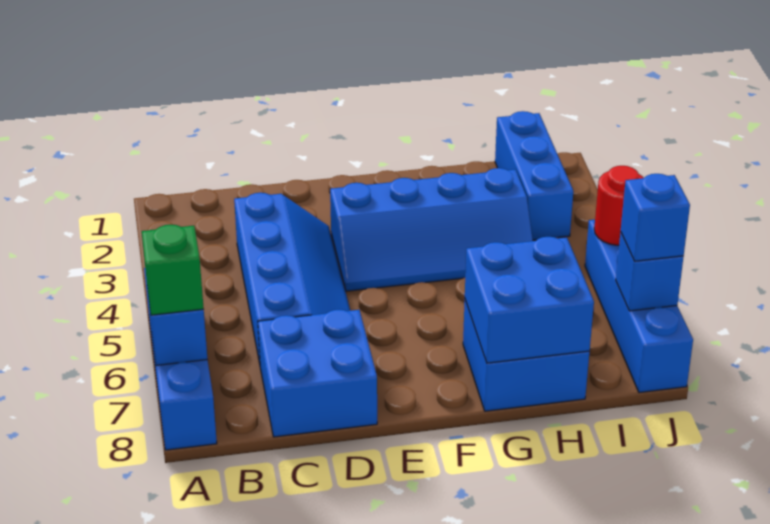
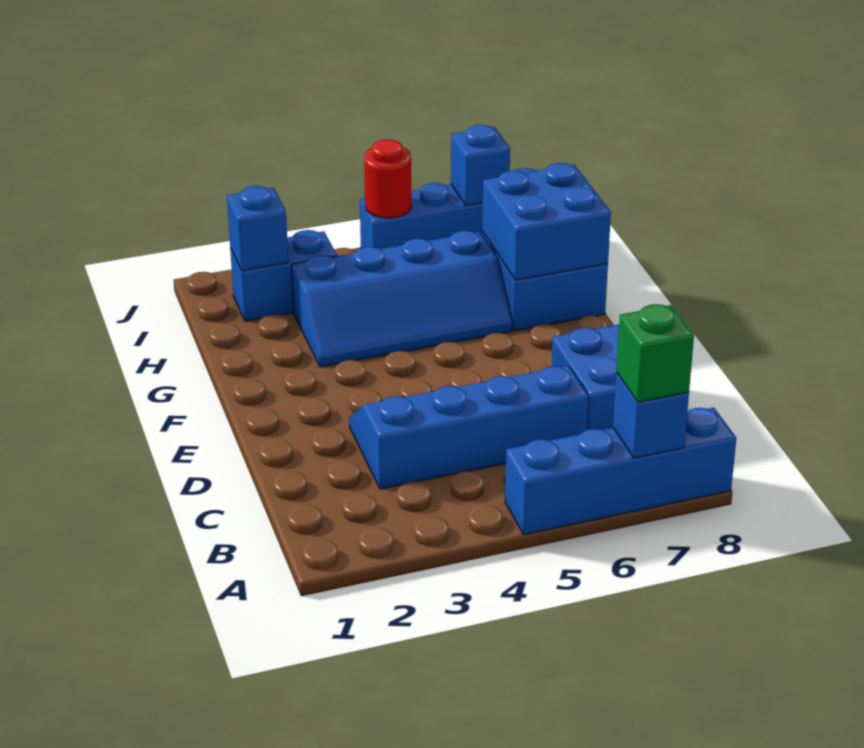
blue 2x4 slope [330,168,533,291] -> blue 2x4 slope turned to [291,231,512,367]
blue 1x3 brick [495,111,573,240] -> blue 1x2 brick [230,230,337,321]
blue 1x1 brick [621,174,690,261] -> blue 1x1 brick moved to [227,186,288,271]

